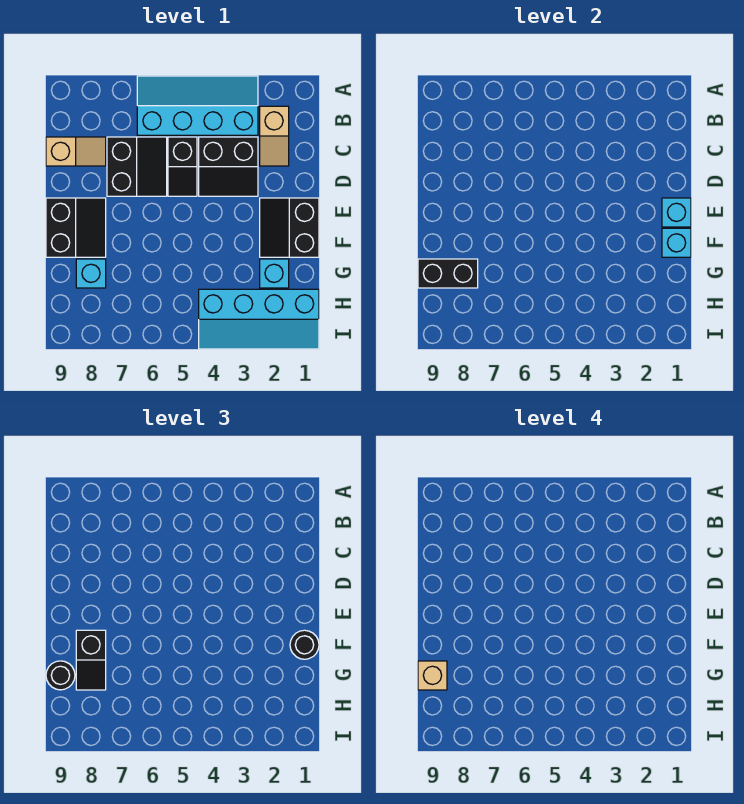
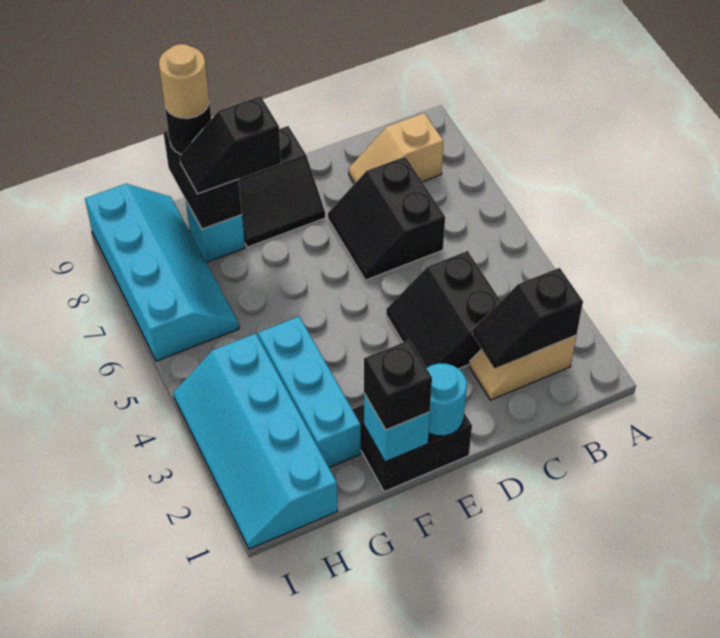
cyan 2x4 slope [137,76,258,135] -> cyan 2x4 slope moved to [85,184,239,361]
black 1x2 slope [168,137,197,196] -> black 1x2 slope moved to [472,268,583,369]
black 2x2 slope [107,137,167,196] -> black 2x2 slope turned to [328,157,445,280]
tan 1x2 slope [46,137,106,166] -> tan 1x2 slope turned to [349,113,444,184]
cyan 1x1 brick [662,198,691,227] -> cyan 1x1 round brick [427,363,467,436]
black 1x1 round brick [290,630,319,659] -> black 1x1 brick [364,340,432,430]
cyan 1x1 brick [260,259,289,288] -> cyan 1x3 brick [258,316,361,467]
tan 1x1 brick [418,661,447,690] -> tan 1x1 round brick [159,44,209,118]

